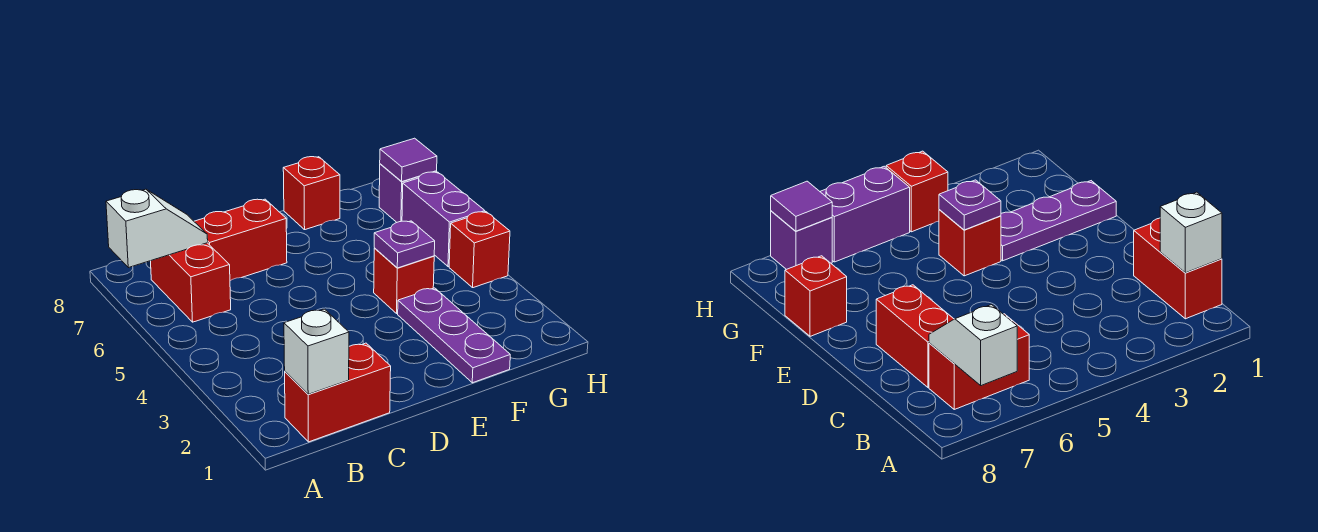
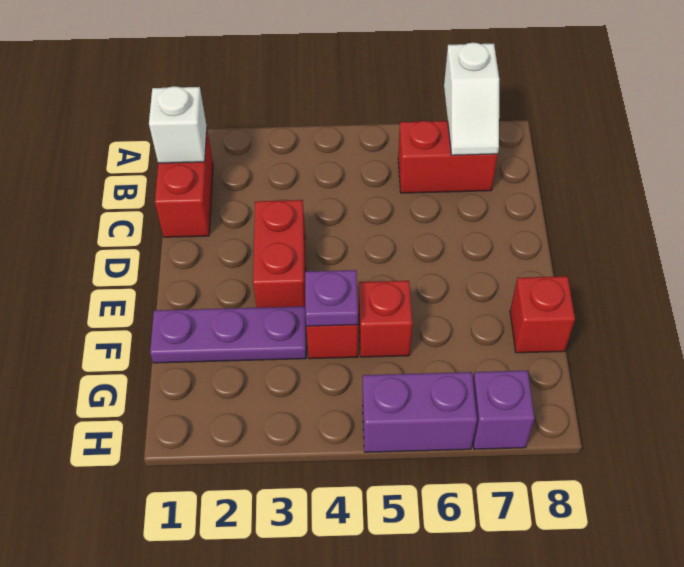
red 1x2 brick [194,199,287,281] -> red 1x2 brick moved to [253,200,306,308]
red 1x1 brick [449,212,510,288] -> red 1x1 brick moved to [359,281,412,357]
purple 1x1 tile [380,138,437,182] -> none

